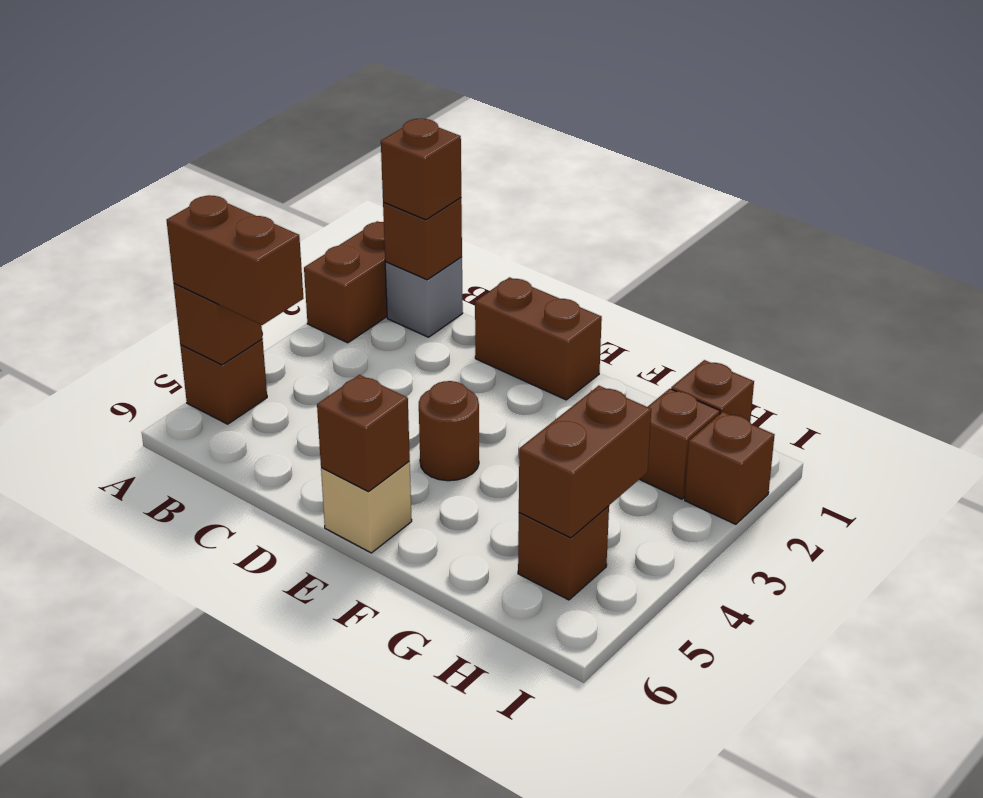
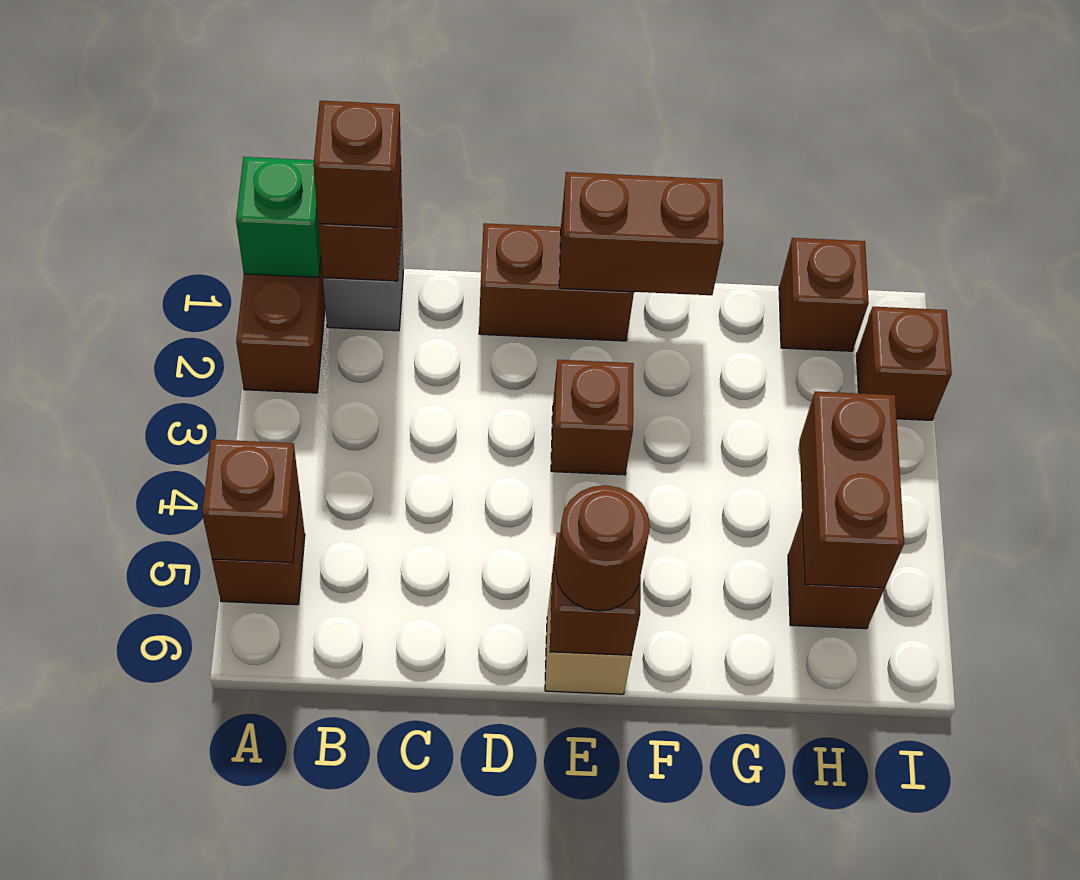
none -> green 1x1 brick [236,157,321,277]
brown 1x2 brick [167,195,304,325] -> brown 1x2 brick moved to [559,172,724,295]
brown 1x1 round brick [419,381,479,481] -> brown 1x1 round brick moved to [556,485,650,611]
brown 1x1 brick [640,389,720,499] -> brown 1x1 brick moved to [551,360,634,475]

